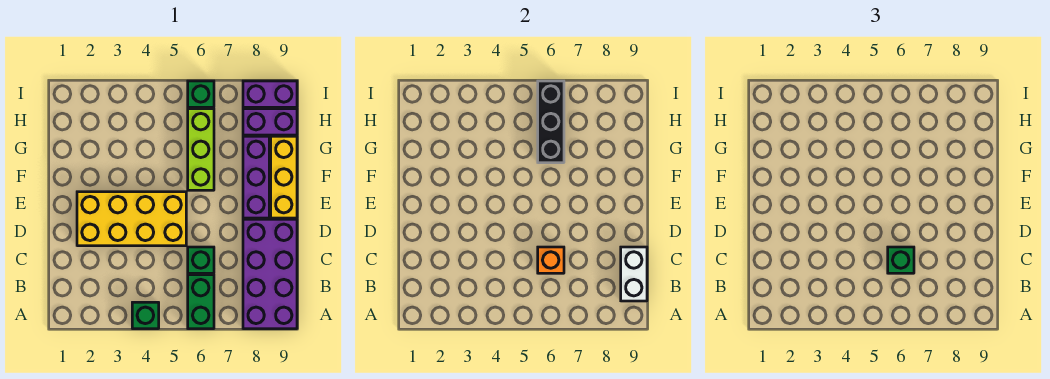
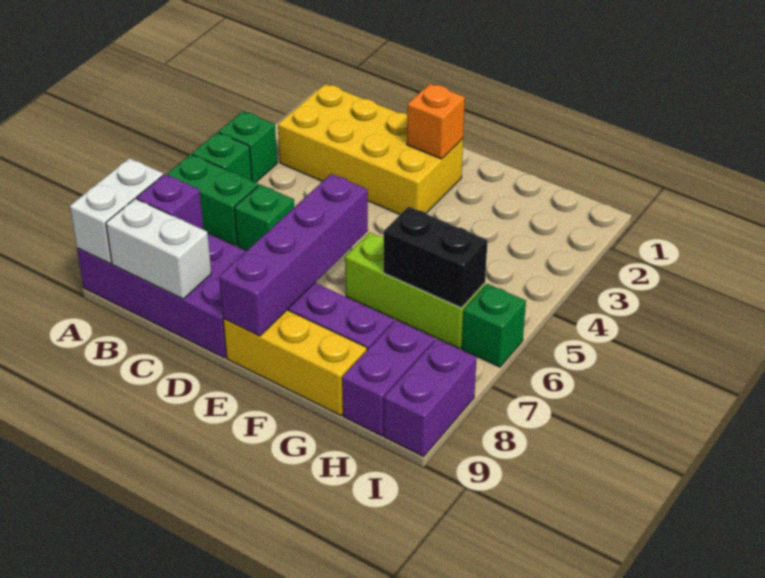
none -> white 1x2 brick [70,158,163,264]
none -> purple 1x1 brick [137,174,203,229]
orange 1x1 brick [538,247,564,273] -> orange 1x1 brick moved to [407,84,465,159]
green 1x1 brick [888,247,914,273] -> green 1x1 brick moved to [192,132,252,181]
yellow 2x4 brick [77,192,186,246] -> yellow 2x4 brick turned to [278,84,463,214]
none -> purple 1x4 brick [219,174,368,336]
black 1x3 brick [538,81,564,163] -> black 1x2 brick [384,207,488,308]

